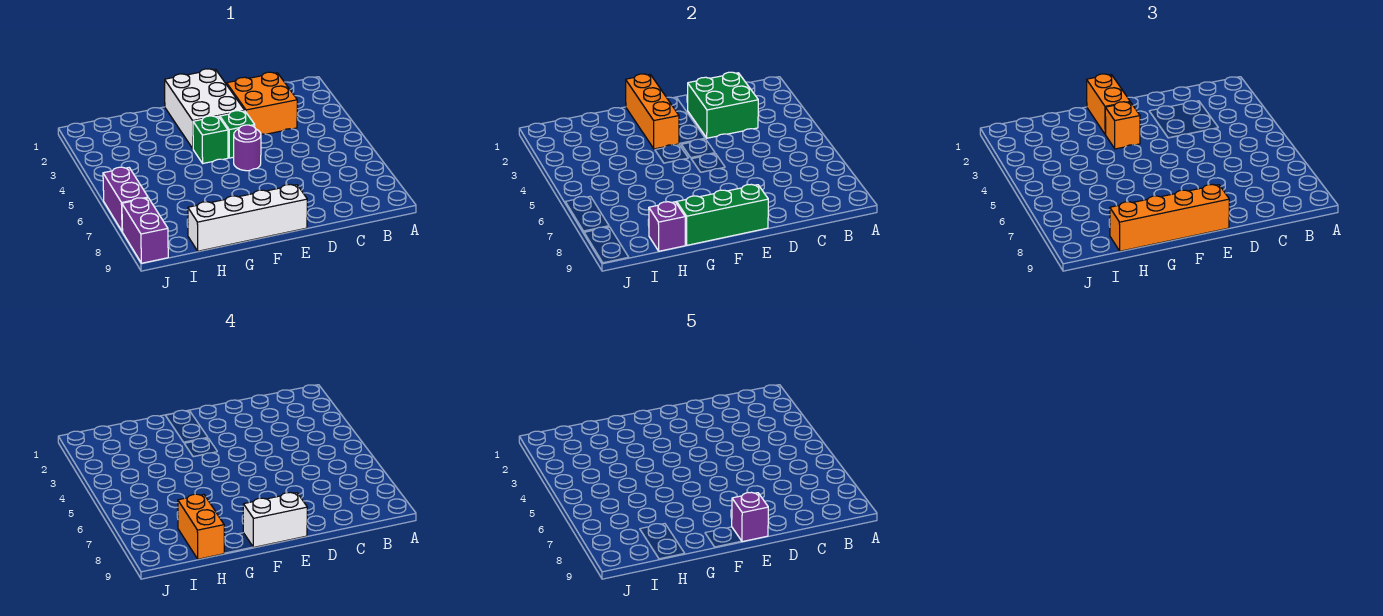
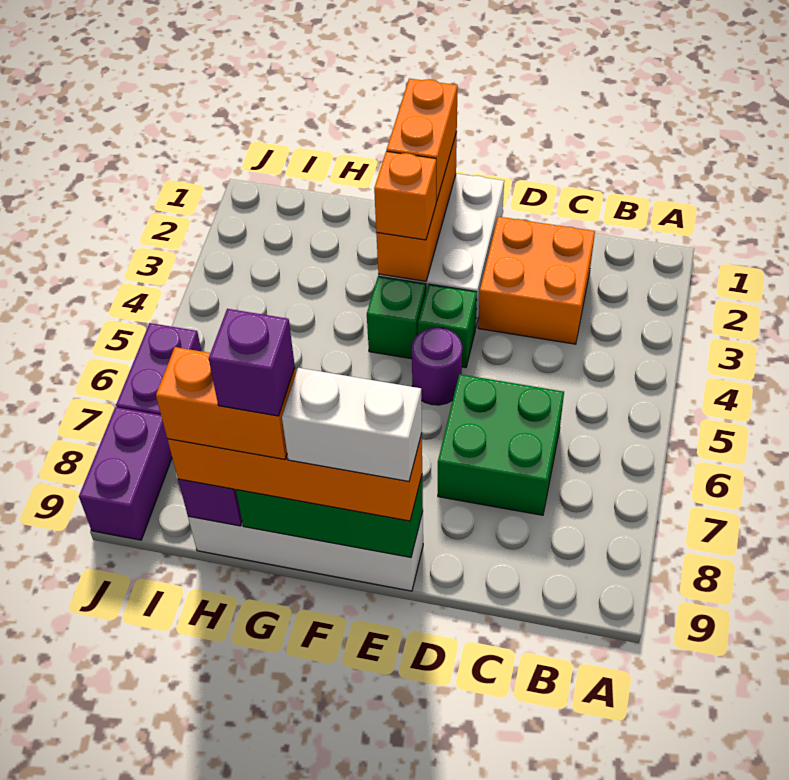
green 2x2 brick [688,72,758,138] -> green 2x2 brick moved to [438,374,564,515]
purple 1x1 brick [732,492,768,542] -> purple 1x1 brick moved to [209,309,295,416]
orange 1x2 brick [178,494,224,559] -> orange 1x2 brick turned to [156,347,296,459]

